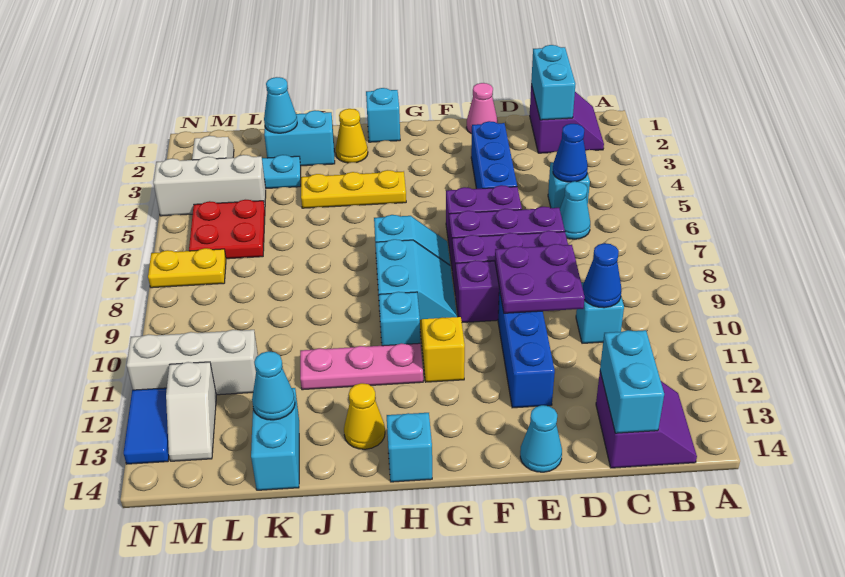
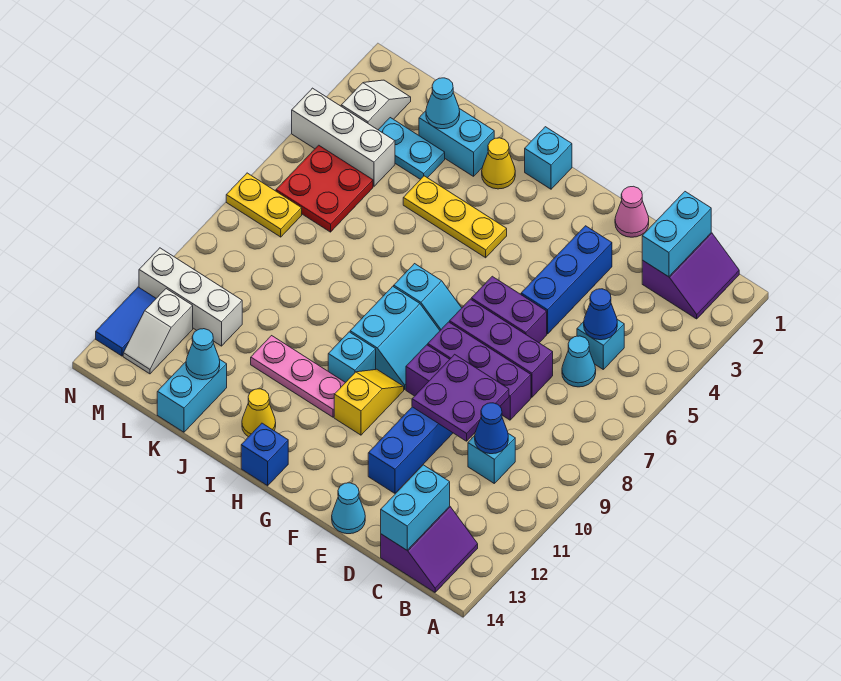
cyan 1x1 brick [387,413,432,482] -> blue 1x1 brick [241,423,288,486]

